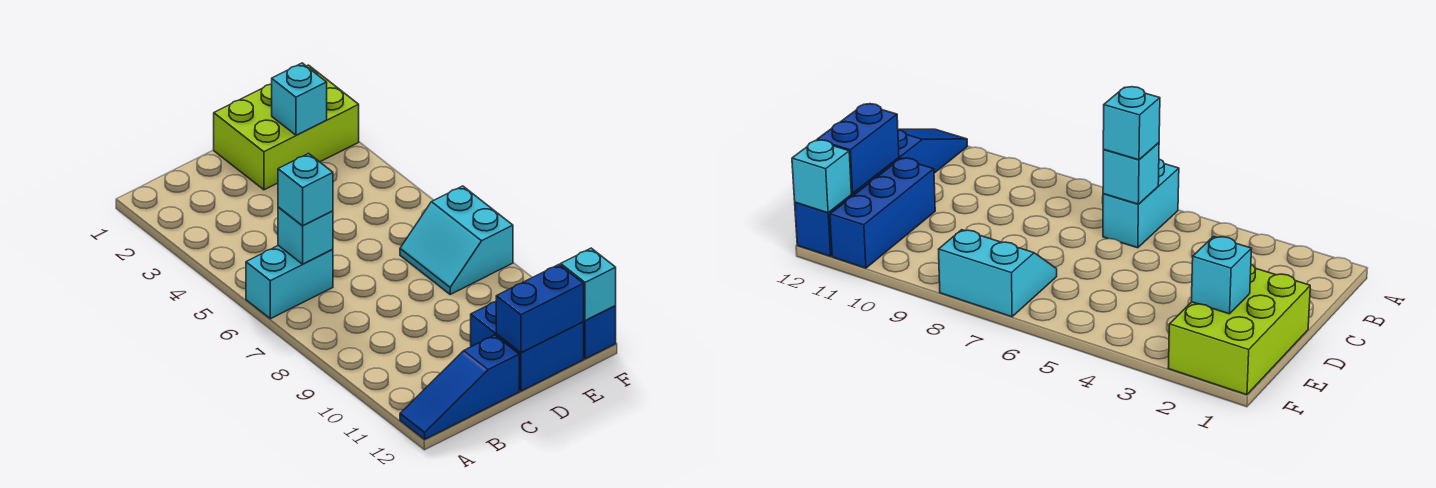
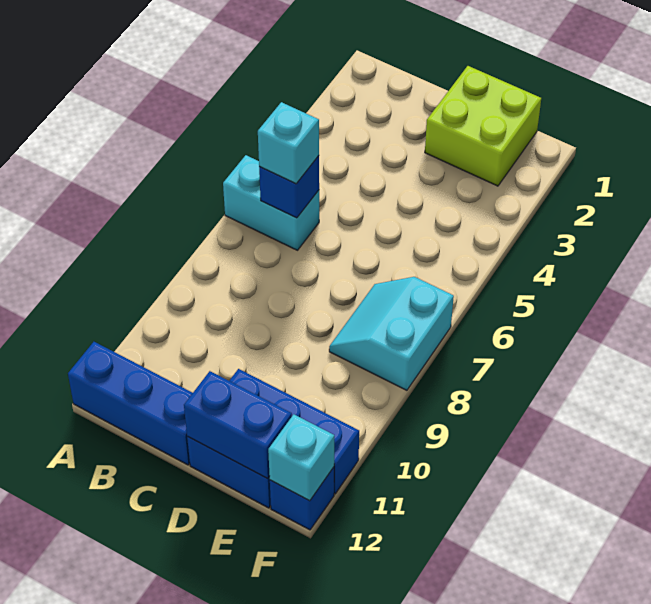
blue 1x3 slope [400,335,519,439] -> blue 1x3 brick [68,342,192,465]
cyan 1x1 brick [278,207,333,264] -> blue 1x1 brick [259,156,319,218]
lime 2x3 brick [214,65,359,190] -> lime 2x2 brick [425,66,541,186]
cyan 1x1 brick [272,63,327,135] -> none

